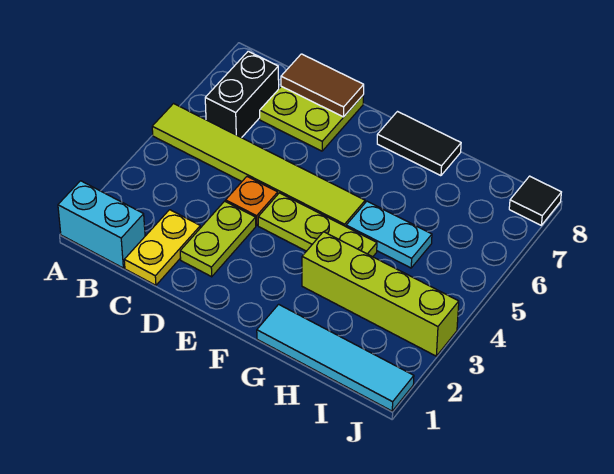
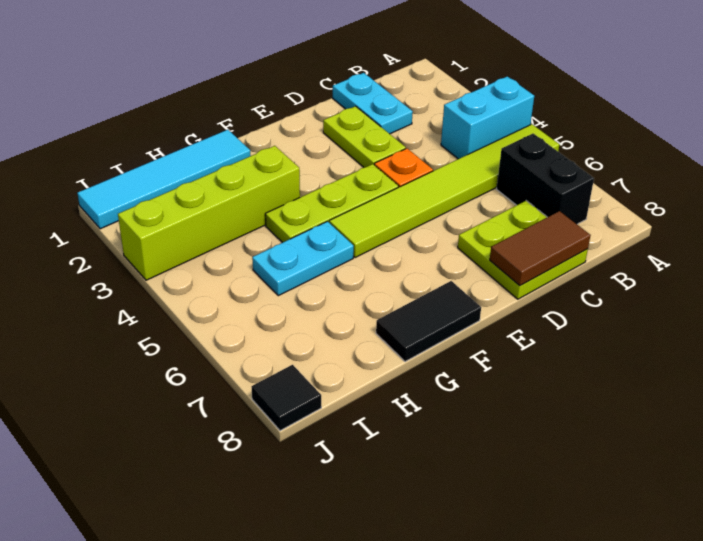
cyan 1x2 brick [58,181,145,268] -> cyan 1x2 brick moved to [441,76,534,159]
yellow 1x2 plate [124,210,200,285] -> cyan 1x2 plate [333,73,413,134]

